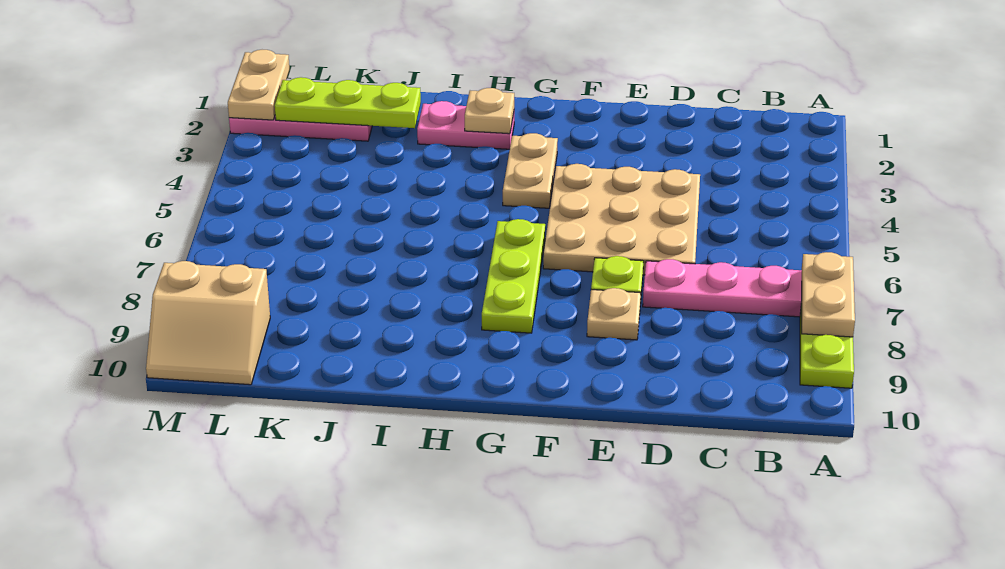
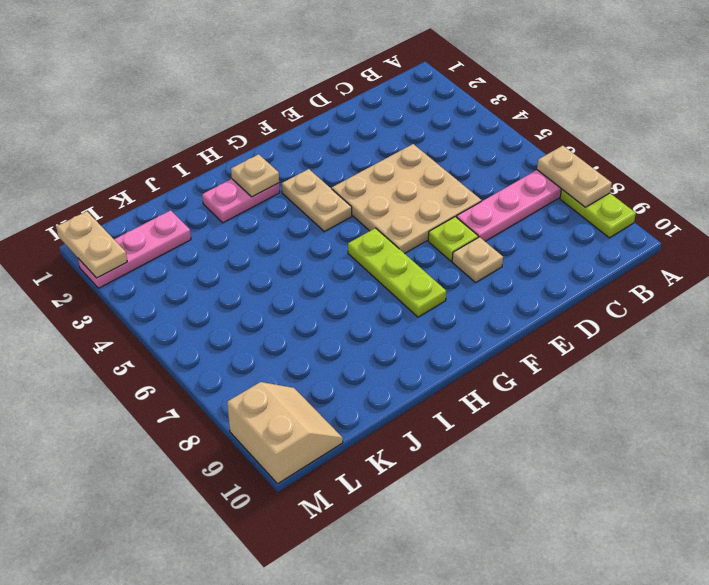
lime 1x3 plate [275,77,421,128] -> none
tan 2x2 slope [146,261,270,385] -> tan 2x2 slope turned to [227,382,343,484]

